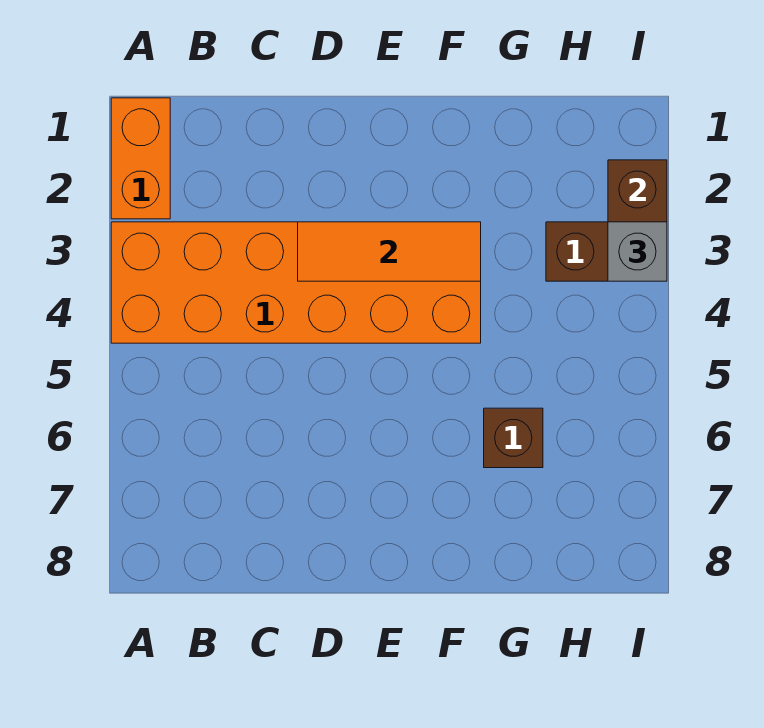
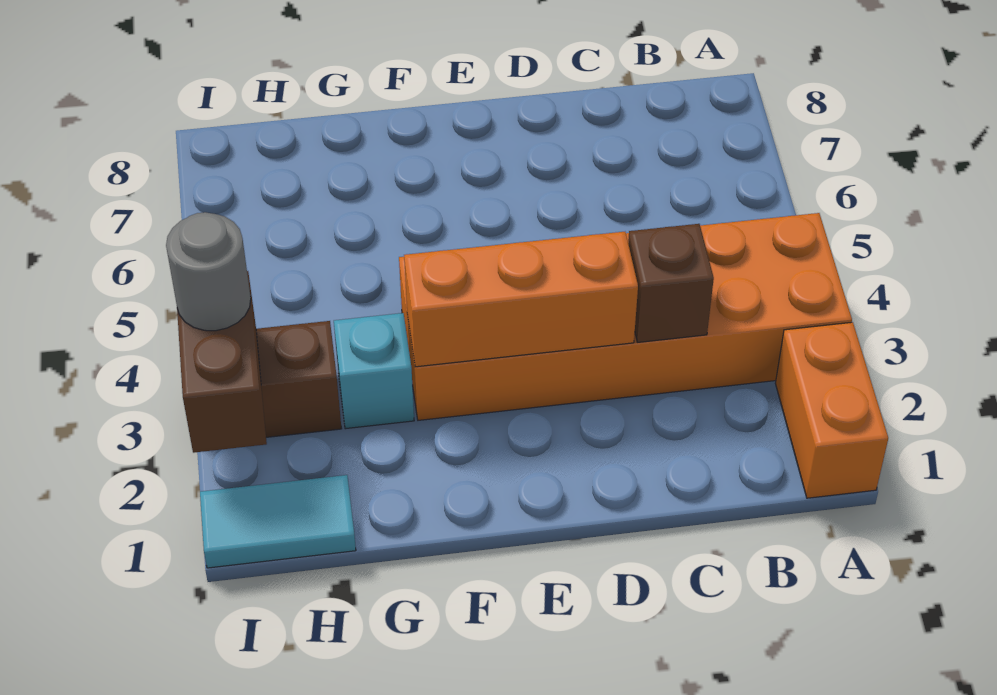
orange 1x3 tile [298,222,481,281] -> orange 1x3 brick [404,232,638,367]
none -> cyan 1x1 brick [334,313,414,429]
brown 1x1 brick [484,408,543,468] -> brown 1x1 brick moved to [628,224,714,342]
none -> cyan 1x2 tile [200,475,356,568]
grey 1x1 brick [608,222,667,281] -> grey 1x1 round brick [166,212,251,331]

